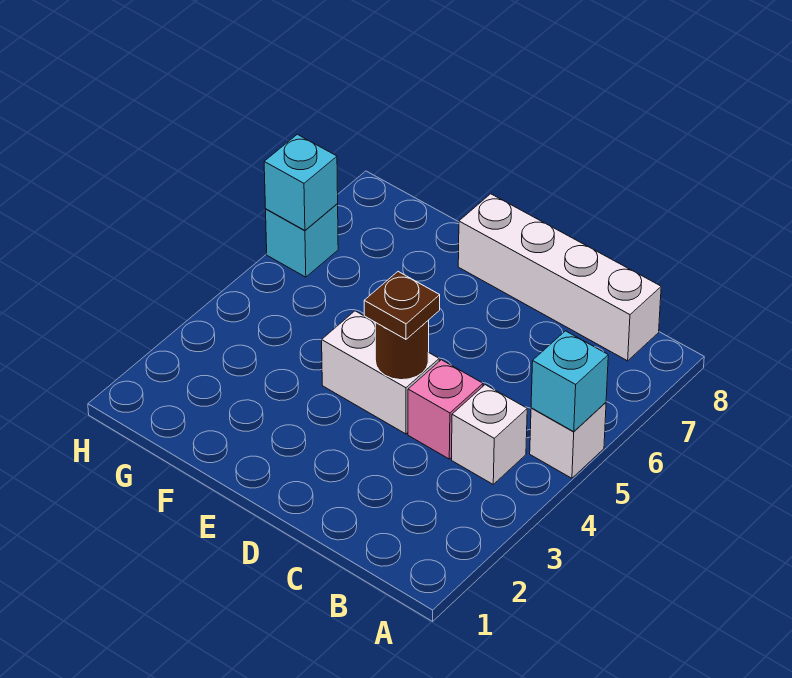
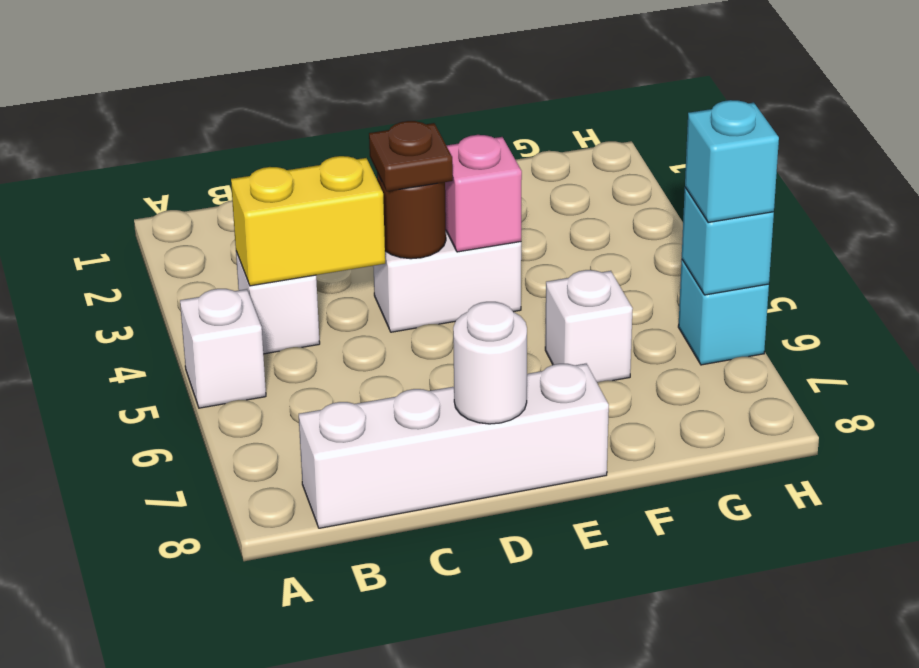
cyan 1x1 brick [531,331,608,431] -> cyan 1x1 brick moved to [685,100,779,222]
none -> yellow 1x2 brick [231,156,385,286]
pink 1x1 brick [408,360,483,459] -> pink 1x1 brick moved to [445,135,522,252]
none -> white 1x1 round brick [453,302,527,424]
none -> white 1x1 brick [545,270,633,383]

